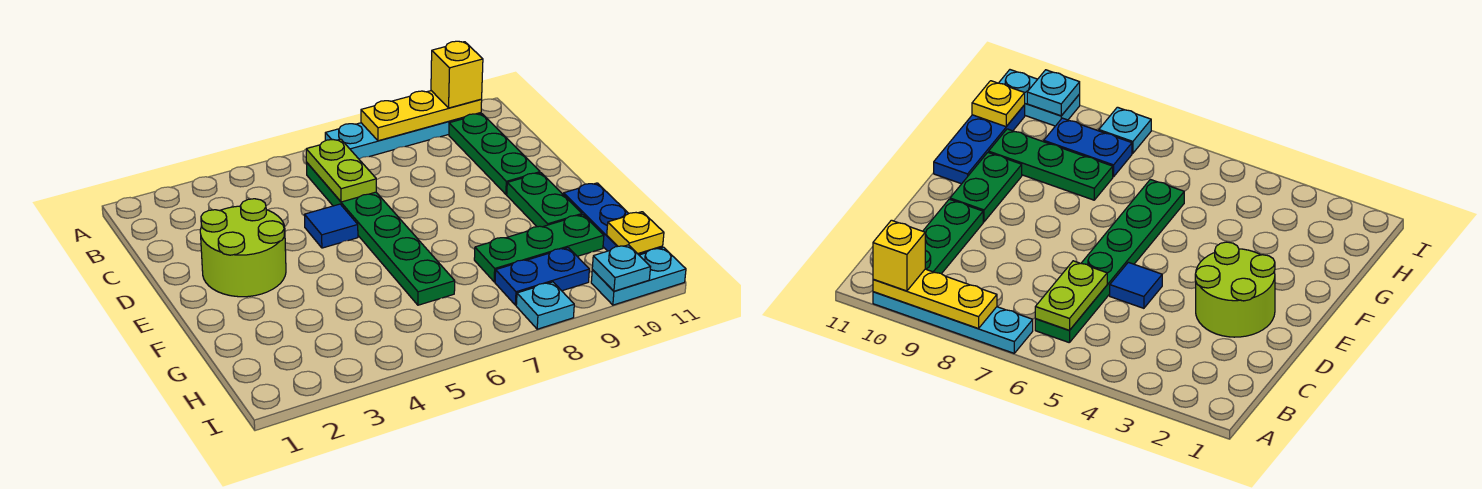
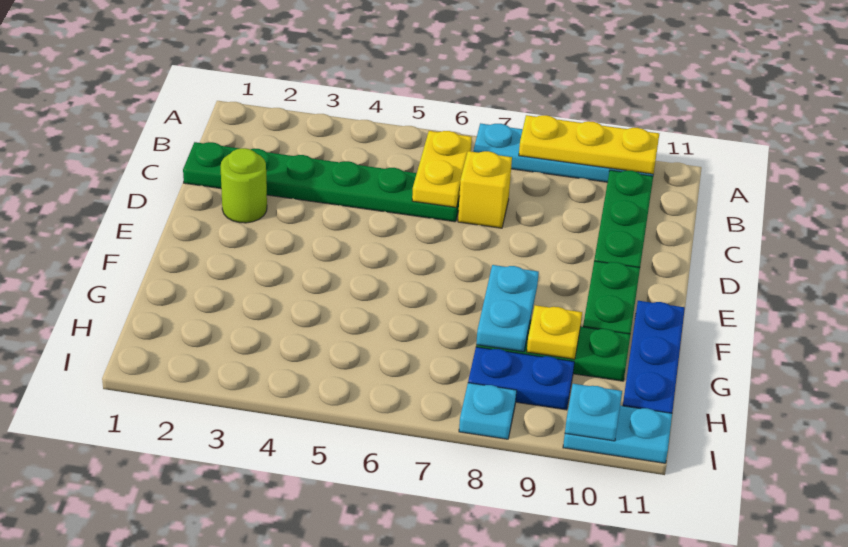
yellow 1x1 brick [431,41,483,108] -> yellow 1x1 brick moved to [458,151,512,228]
green 1x6 plate [306,162,455,305] -> green 1x6 plate turned to [183,142,459,222]
lime 1x2 plate [306,139,376,202] -> yellow 1x2 plate [412,131,472,208]
lime 2x2 round brick [200,199,286,297] -> lime 1x1 round brick [221,148,267,223]
blue 1x1 tile [305,204,358,248] -> none
none -> cyan 1x2 plate [476,265,539,352]
yellow 1x1 plate [607,212,664,254] -> yellow 1x1 plate moved to [527,305,582,359]

